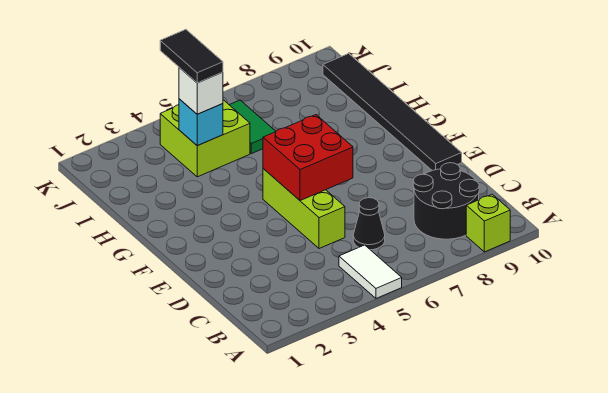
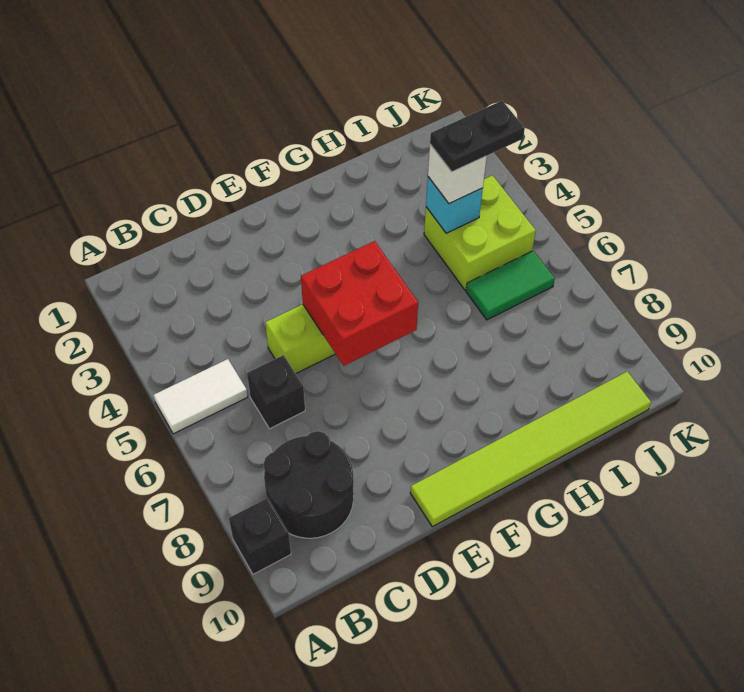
lime 1x1 brick [466,194,510,252] -> black 1x1 brick [229,498,291,574]
black 1x1 cone [353,198,385,250] -> black 1x1 brick [247,355,305,429]
black 1x6 tile [323,54,462,171] -> lime 1x6 tile [410,372,651,527]
black 1x2 tile [160,30,223,83] -> black 1x2 plate [430,101,525,172]

